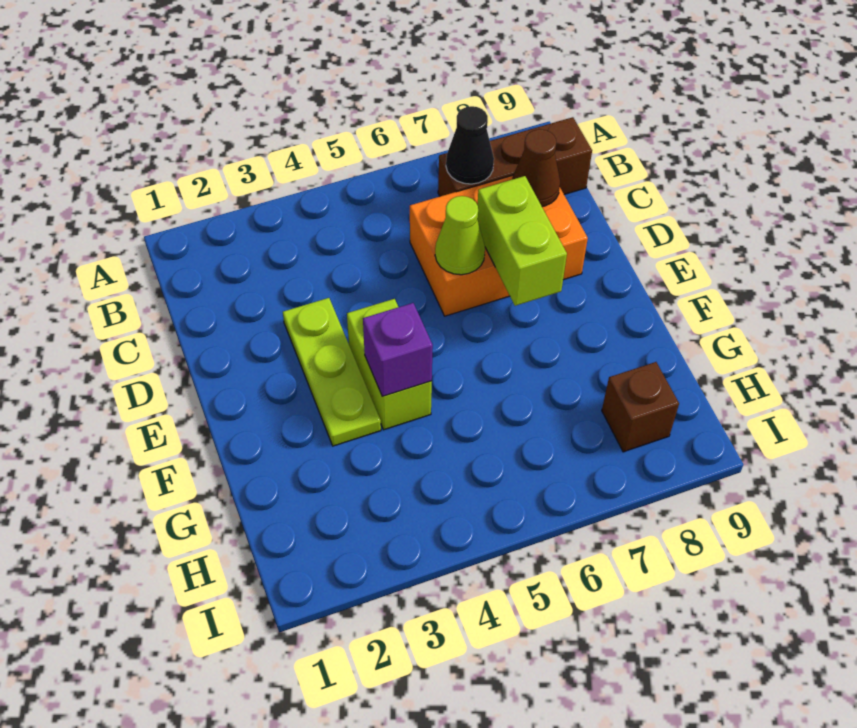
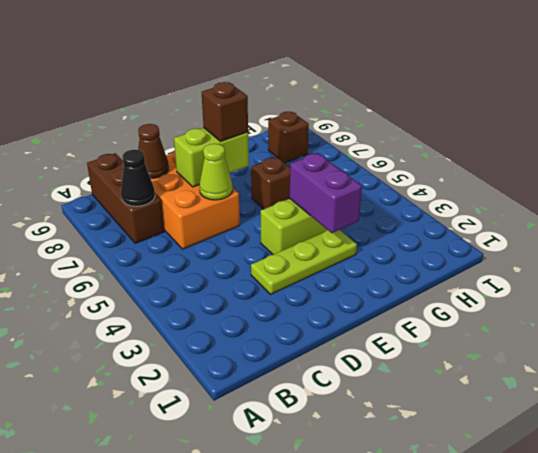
none -> brown 1x1 brick [202,82,248,142]
purple 1x1 brick [363,303,433,396] -> purple 1x2 brick [290,153,362,233]
none -> brown 1x1 brick [251,157,290,209]

